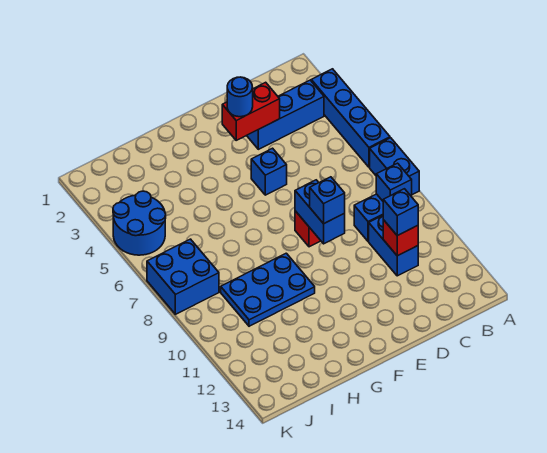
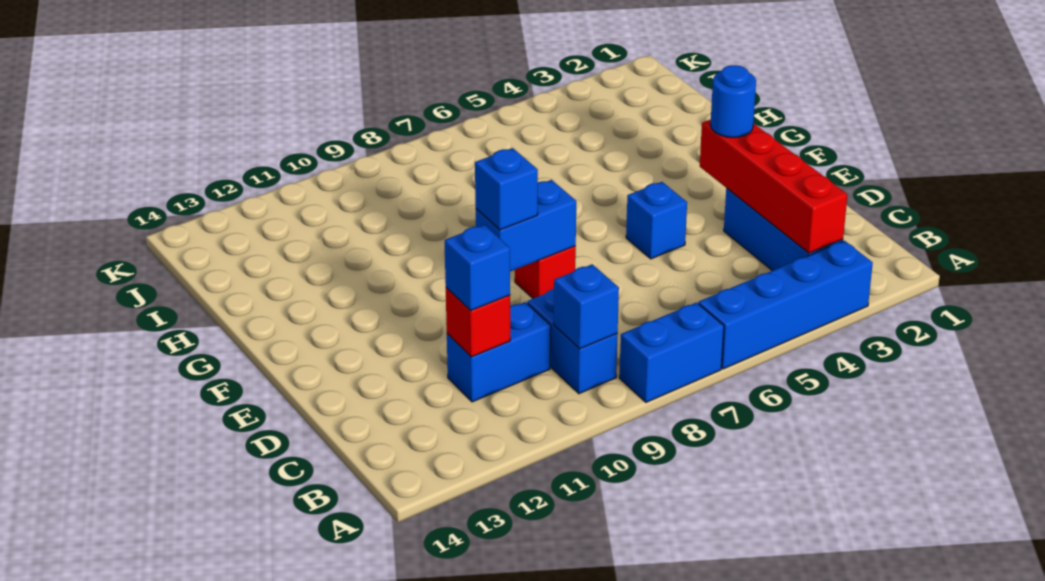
red 1x2 brick [222,82,280,140] -> red 1x4 brick [700,120,847,253]
blue 2x3 plate [221,253,315,326] -> none
blue 2x2 round brick [113,191,166,255] -> none
blue 2x2 brick [147,239,219,314] -> none

